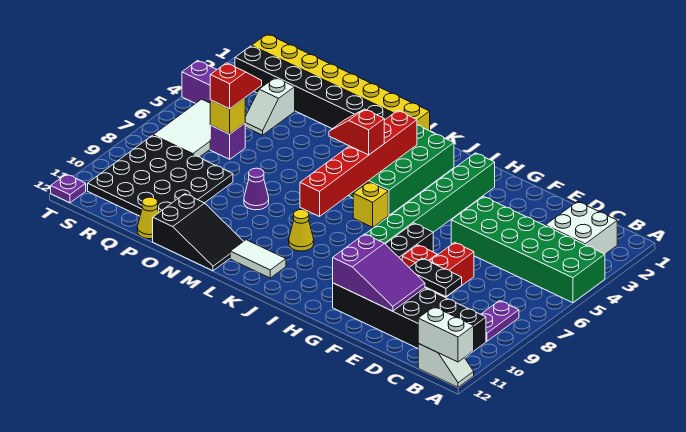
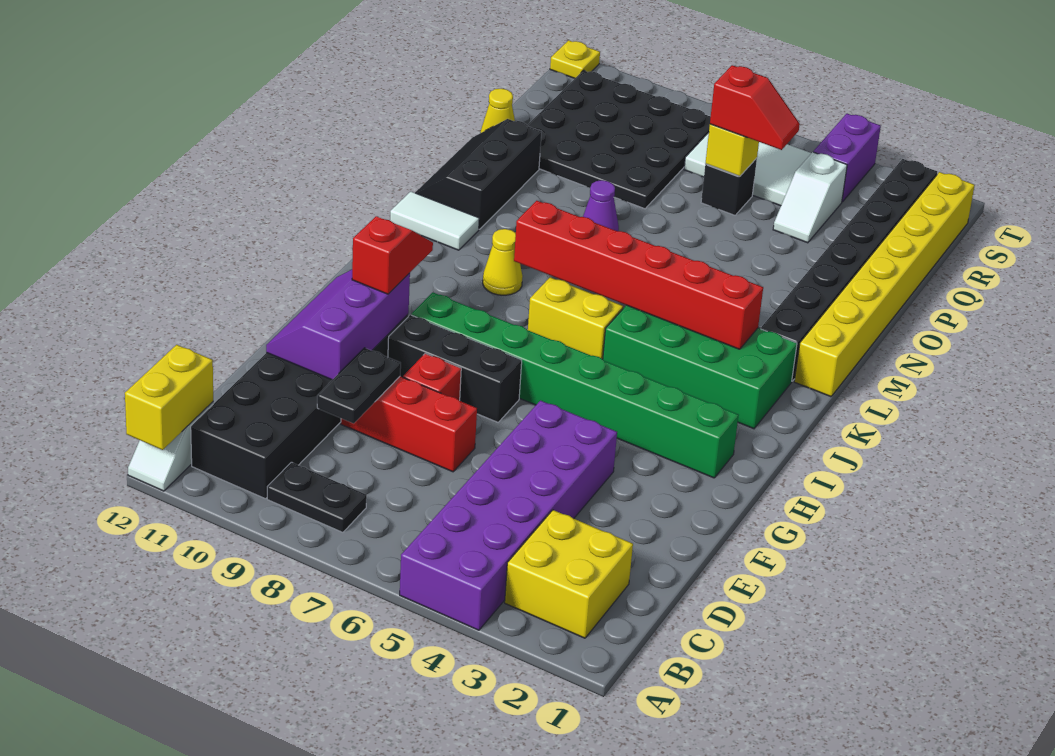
green 2x6 brick [451,197,605,303] -> purple 2x6 brick [400,401,617,630]
white 1x2 brick [418,307,474,362] -> yellow 1x2 brick [125,345,213,450]
white 2x2 brick [545,202,617,254] -> yellow 2x2 brick [505,510,633,638]
purple 1x2 plate [481,301,519,341] -> black 1x2 plate [267,462,367,532]
purple 2x3 slope [333,234,425,311] -> purple 2x3 slope turned to [266,269,410,380]
yellow 1x1 brick [353,182,388,227] -> yellow 1x2 brick [528,277,623,359]
red 1x2 slope [329,109,384,155] -> red 1x2 slope moved to [352,216,433,294]
white 1x2 tile [230,240,286,278] -> white 1x2 tile turned to [390,192,479,250]
black 2x3 slope [153,194,244,271] -> black 2x3 slope turned to [415,119,541,229]
white 1x2 slope [245,78,295,135] -> white 1x2 slope turned to [773,152,847,243]
purple 1x1 brick [210,123,245,159] -> black 1x1 brick [701,158,757,215]
purple 1x1 plate [51,174,86,203] -> yellow 1x1 plate [550,40,600,78]

